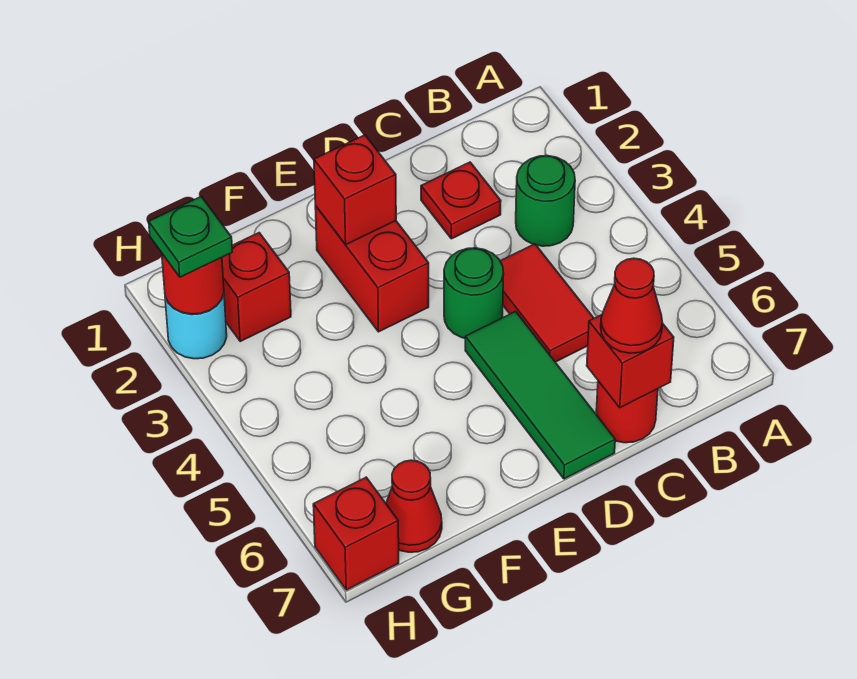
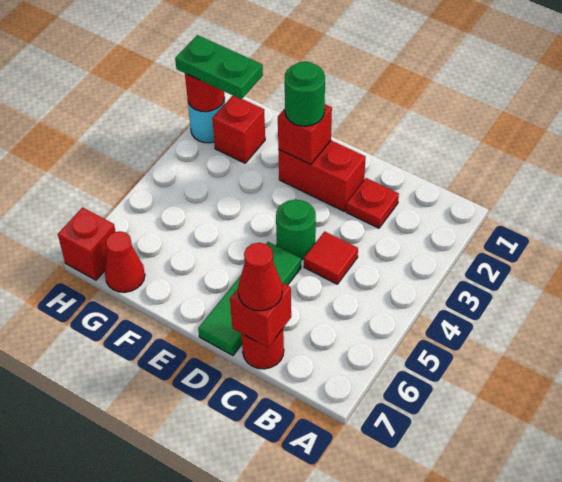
green 1x1 round brick [516,156,575,246] -> green 1x1 round brick moved to [285,61,325,126]
red 1x2 tile [500,244,594,362] -> red 1x1 tile [304,231,358,284]
red 1x2 brick [315,206,429,332] -> red 1x2 brick turned to [278,140,366,212]
green 1x1 plate [149,197,232,277] -> green 1x2 plate [175,35,263,99]

